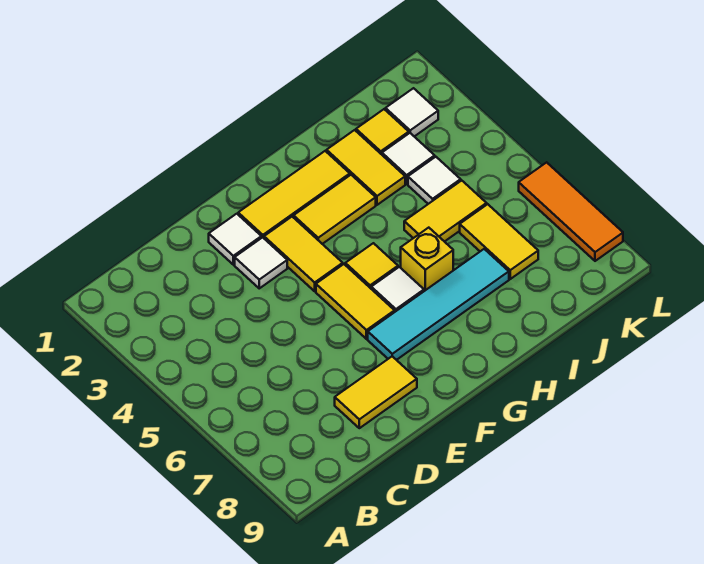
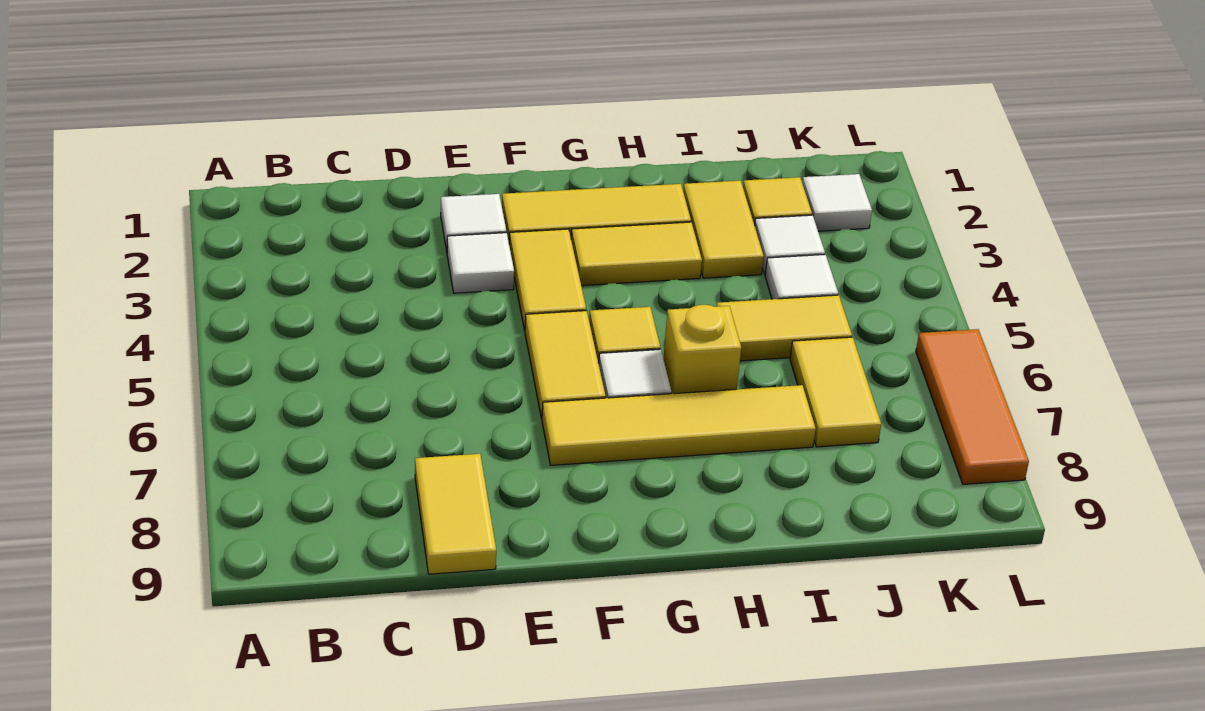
yellow 1x2 tile [335,356,417,428] -> yellow 1x2 tile turned to [415,454,496,574]
cyan 1x4 tile [368,249,509,360] -> yellow 1x4 tile [542,385,816,465]

